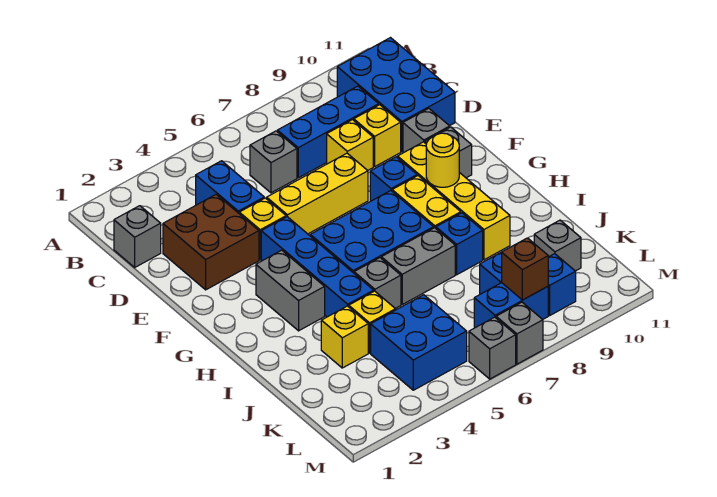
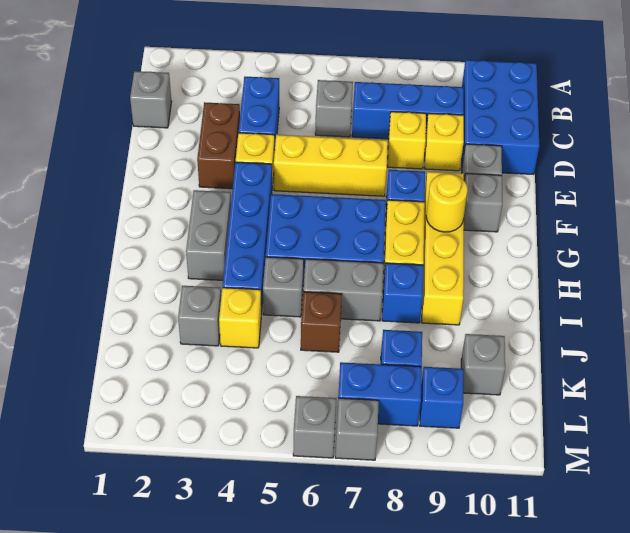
brown 2x2 brick [163,194,259,290] -> brown 1x2 brick [197,102,240,189]
yellow 1x1 brick [321,306,368,368] -> grey 1x1 brick [178,286,221,346]
blue 2x2 brick [371,295,467,390] -> none
brown 1x1 brick [502,238,548,300] -> brown 1x1 brick moved to [301,292,342,352]

